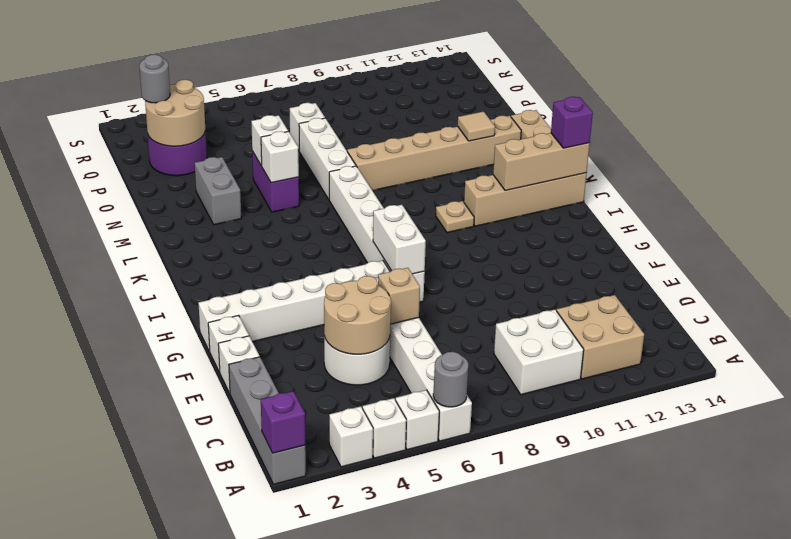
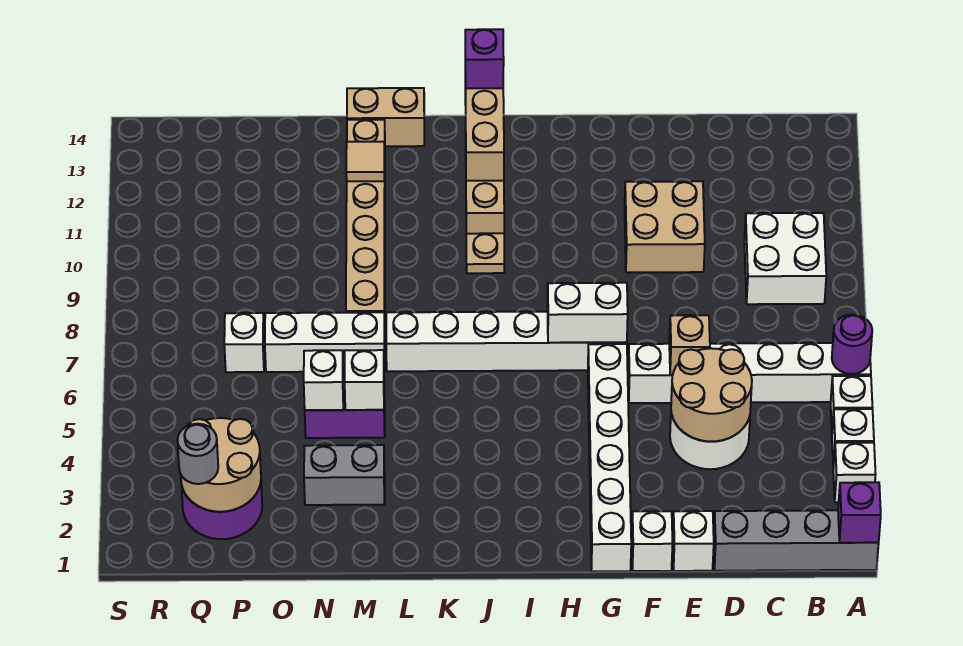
grey 1x1 round brick [433,352,468,407] -> purple 1x1 round brick [832,315,872,374]
tan 2x2 brick [557,295,644,379] -> tan 2x2 brick moved to [625,181,705,272]

